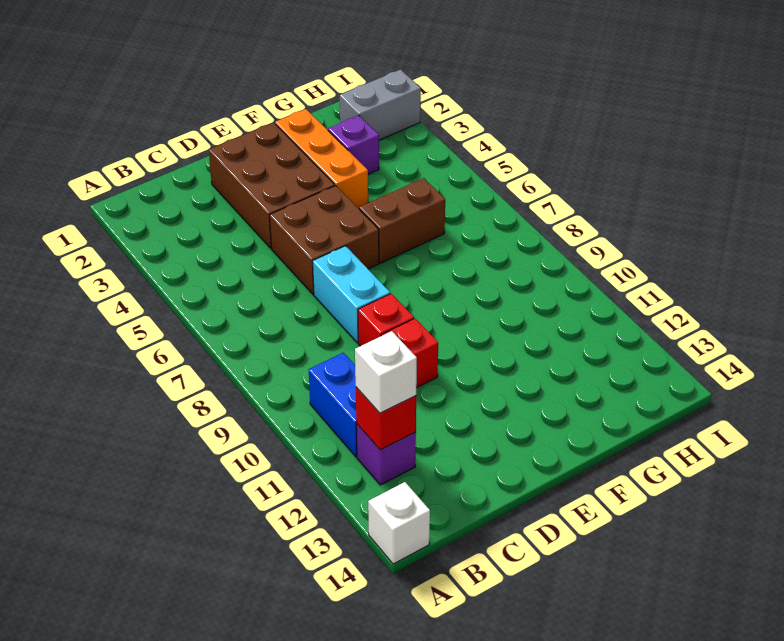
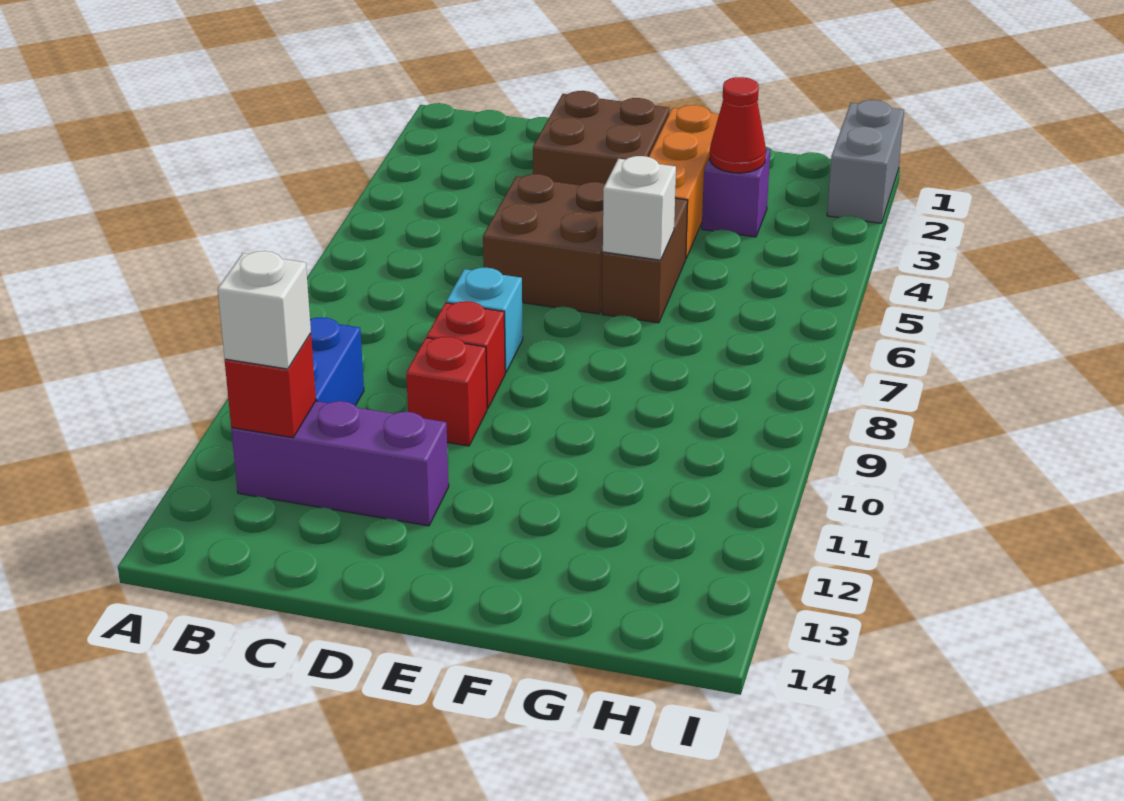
white 1x1 brick [368,482,430,564] -> white 1x1 brick moved to [603,156,676,260]
purple 1x1 brick [356,424,416,485] -> purple 1x3 brick [231,401,449,526]
brown 2x3 brick [209,123,335,248] -> brown 2x2 brick [533,91,670,185]
cyan 1x2 brick [313,246,390,343] -> cyan 1x1 brick [446,268,523,373]
brown 1x2 brick [359,178,445,263] -> brown 1x2 brick turned to [602,198,688,323]
none -> red 1x1 cone [710,77,766,173]
grey 1x2 brick [340,70,421,140] -> grey 1x2 brick turned to [827,100,904,223]

